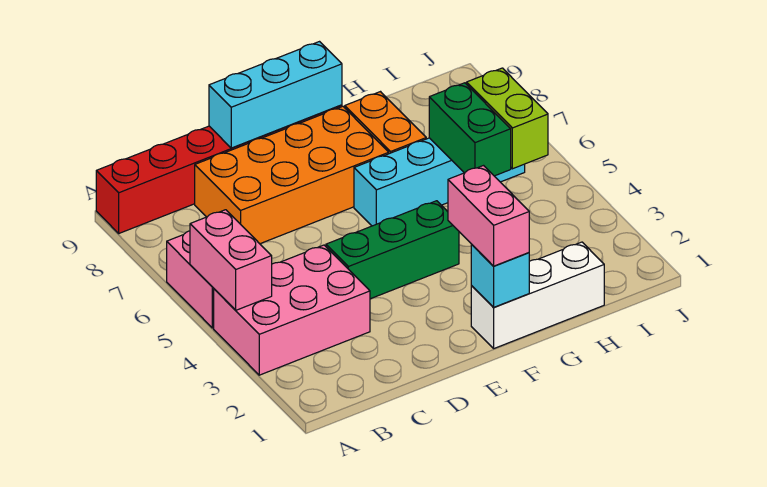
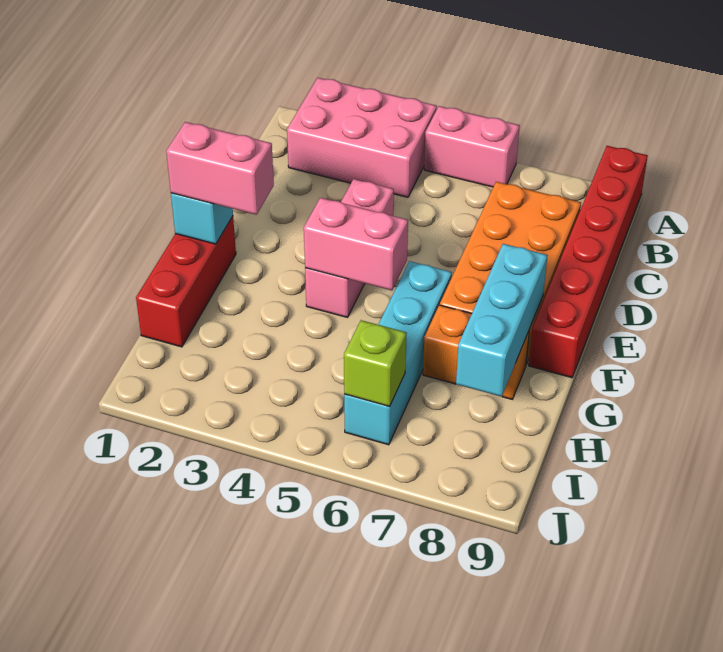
pink 2x3 brick [214,245,370,375] -> pink 2x3 brick turned to [287,78,437,197]
pink 1x2 brick [190,210,272,310] -> pink 1x2 brick moved to [304,198,408,290]
green 1x3 brick [326,201,459,299] -> pink 1x3 brick [305,179,394,317]
cyan 1x3 brick [209,42,342,148] -> cyan 1x3 brick moved to [456,244,548,397]
white 1x3 brick [471,242,604,348] -> red 1x3 brick [136,217,236,347]
green 1x2 brick [429,83,511,176] -> none
lime 1x2 brick [467,68,548,169] -> lime 1x1 brick [344,320,406,406]

